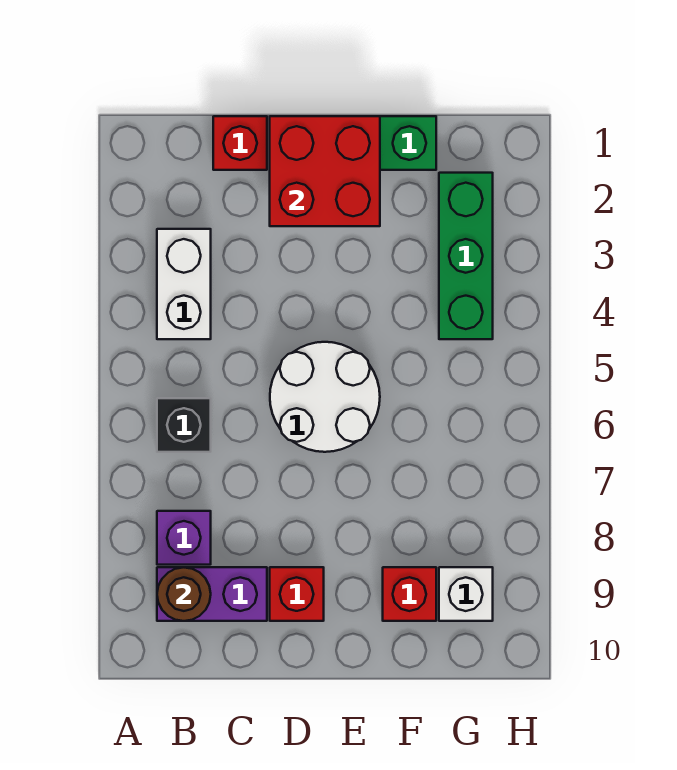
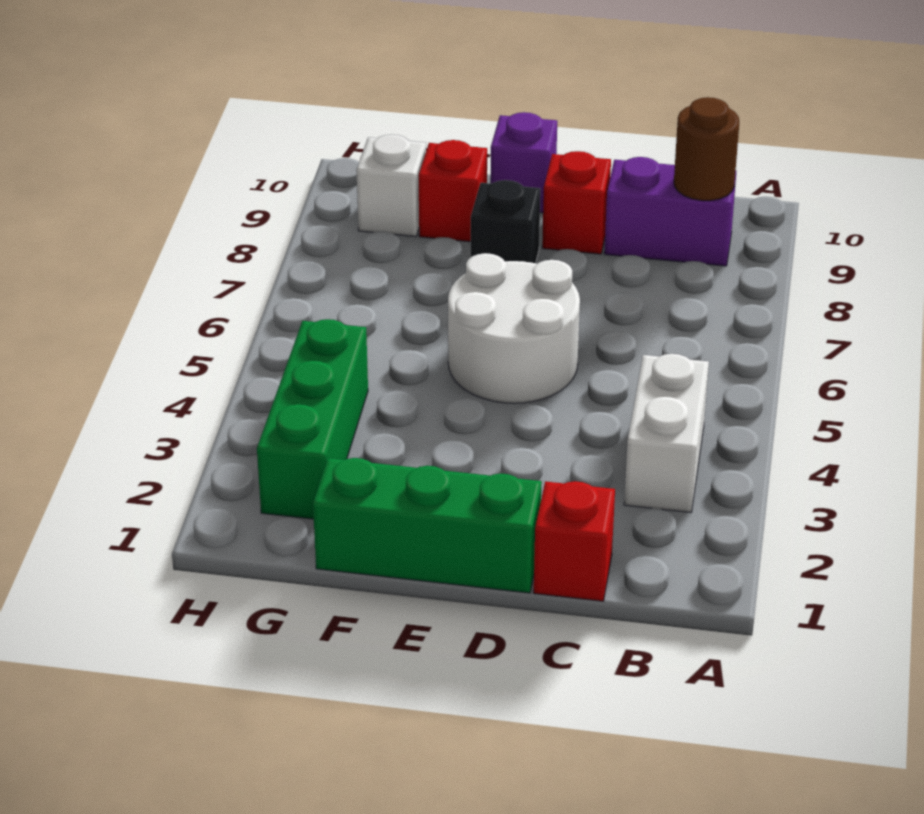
black 1x1 brick [157,398,211,452] -> black 1x1 brick moved to [471,180,540,263]
purple 1x1 brick [157,511,211,565] -> purple 1x1 brick moved to [490,112,557,213]
red 2x2 brick [270,116,380,226] -> none

